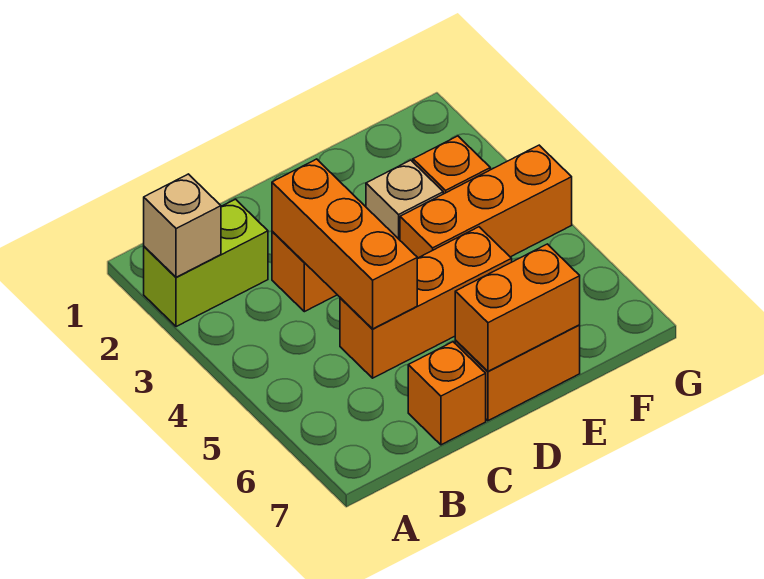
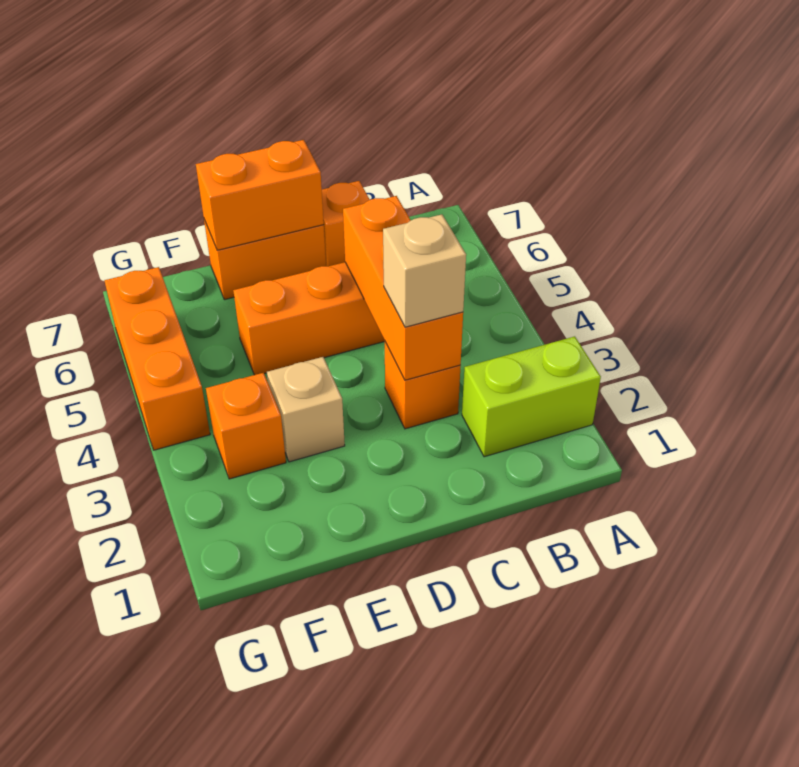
tan 1x1 brick [144,174,221,277] -> tan 1x1 brick moved to [383,214,466,327]
orange 1x3 brick [400,145,572,258] -> orange 1x3 brick turned to [104,267,210,450]

